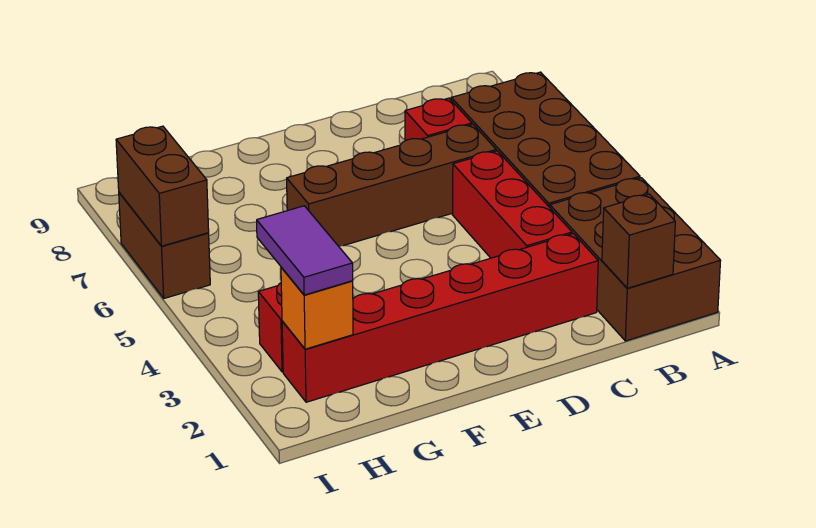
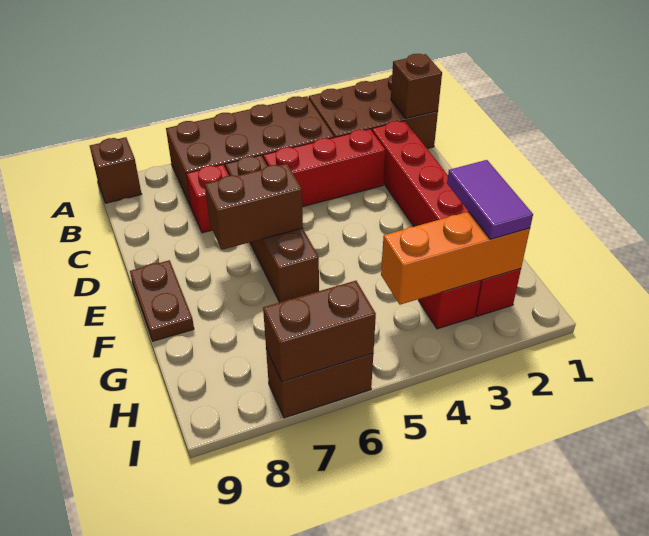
none -> brown 1x1 brick [90,137,141,203]
none -> brown 1x2 brick [205,164,303,250]
none -> brown 1x2 plate [130,260,194,341]
orange 1x1 brick [281,267,353,349] -> orange 1x3 brick [381,212,530,305]
purple 1x2 tile [257,206,353,295] -> purple 1x2 tile turned to [447,160,533,239]

